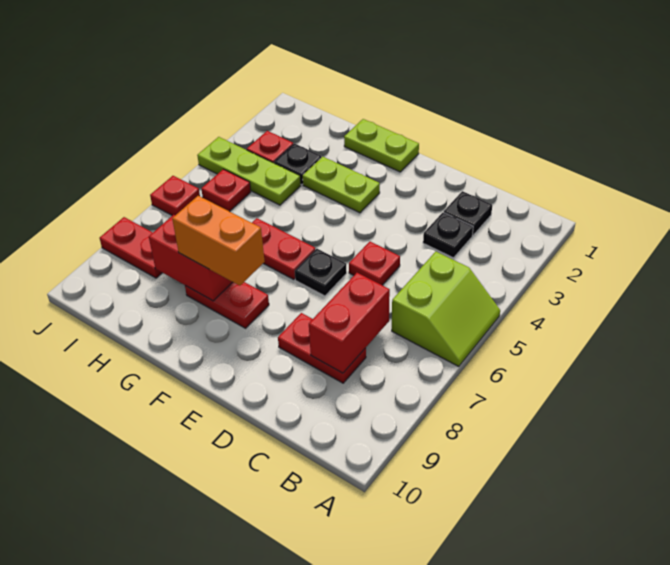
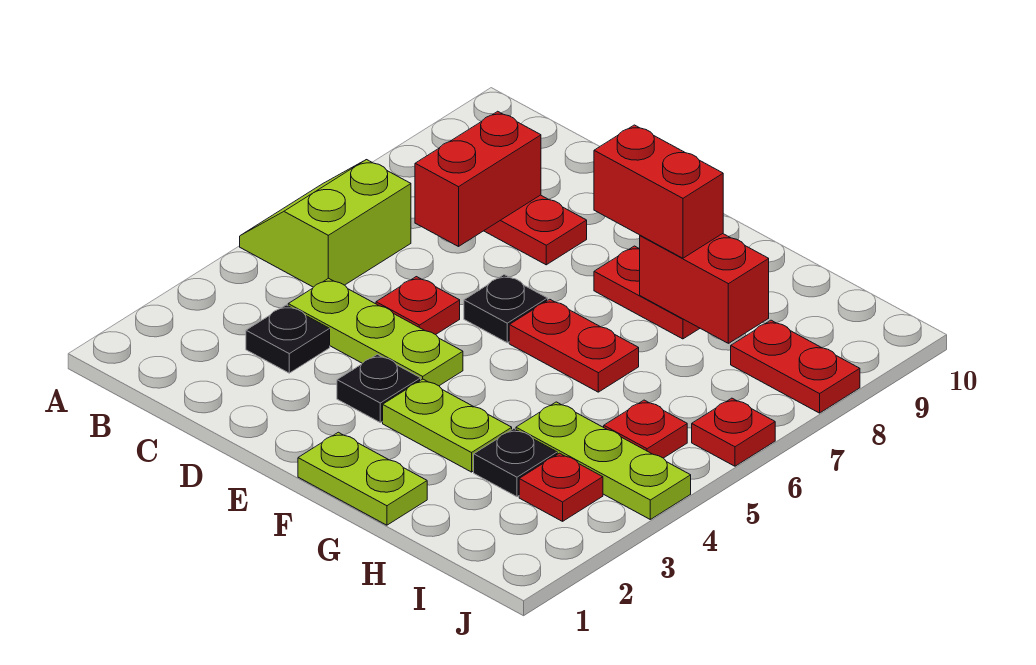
black 1x1 plate [444,191,492,235] -> black 1x1 plate moved to [337,354,421,423]
none -> lime 1x3 plate [288,278,463,386]
orange 1x2 brick [172,196,265,286] -> red 1x2 brick [594,125,723,258]

